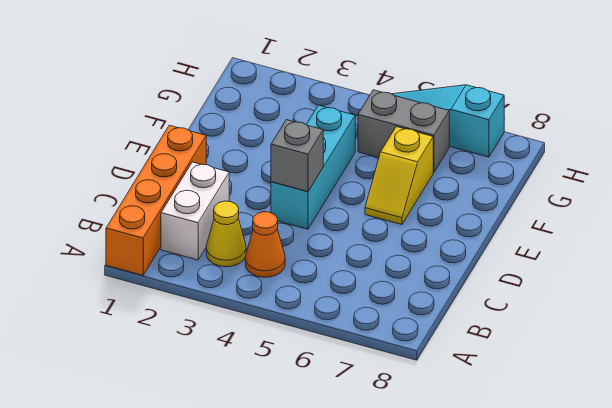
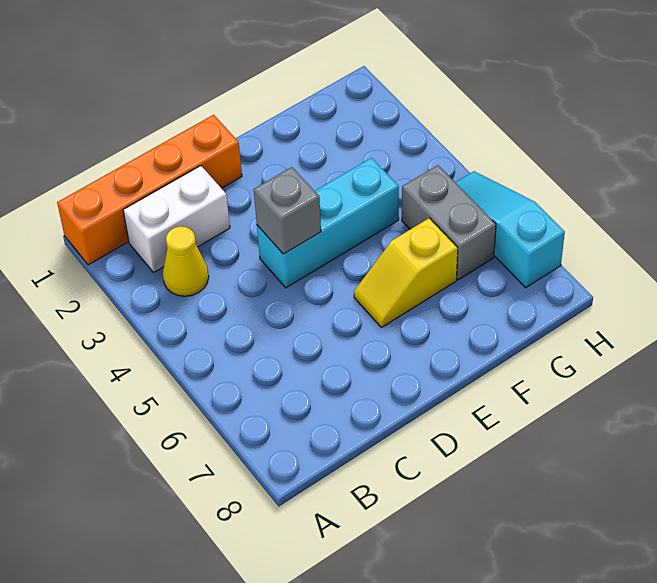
orange 1x1 cone [245,212,285,277] -> none

